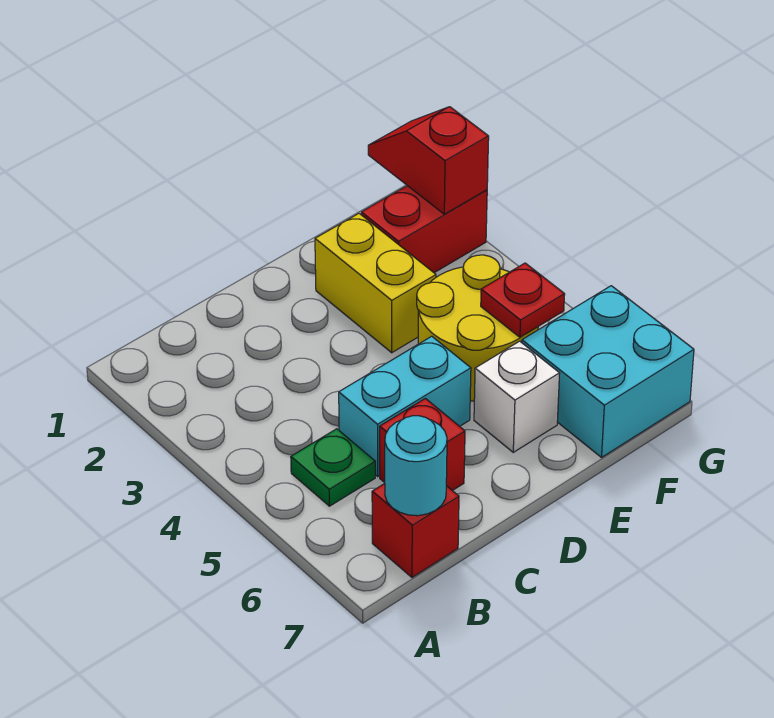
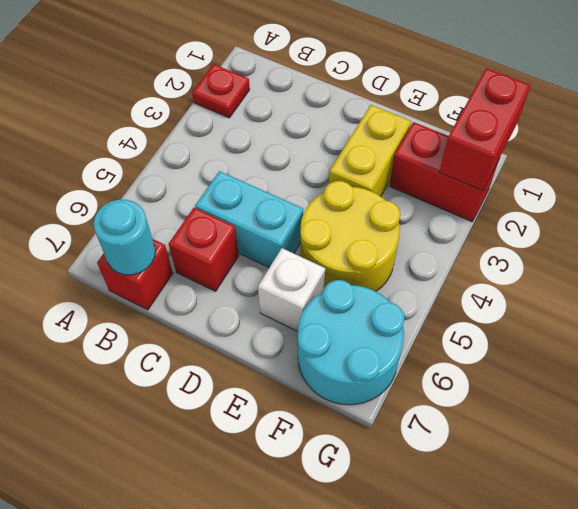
green 1x1 plate [291,429,375,506] -> none
red 1x1 plate [481,263,565,337] -> red 1x1 plate moved to [192,64,250,118]
cyan 2x2 brick [522,286,694,457] -> cyan 2x2 round brick [298,280,404,405]
red 1x2 slope [368,107,489,214] -> red 1x2 brick [439,68,531,191]

